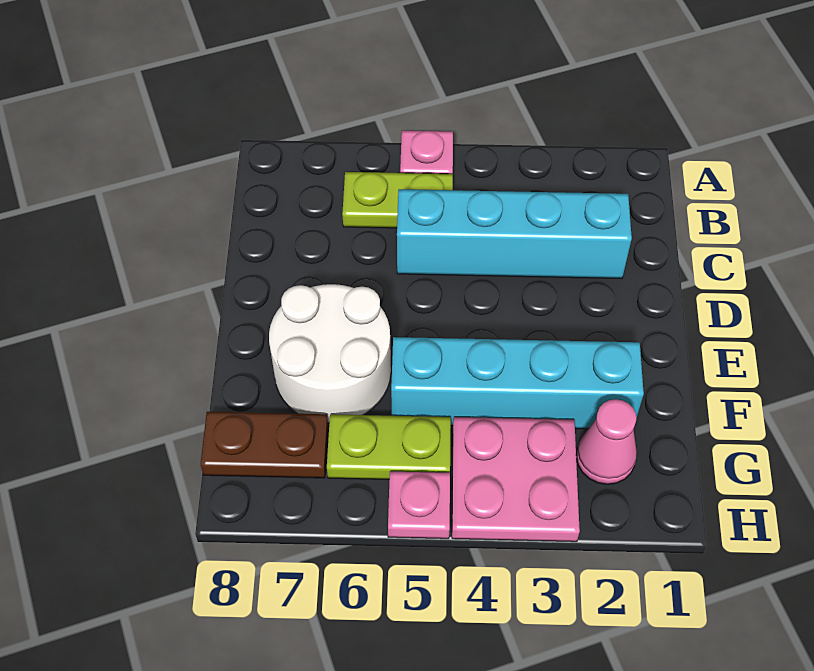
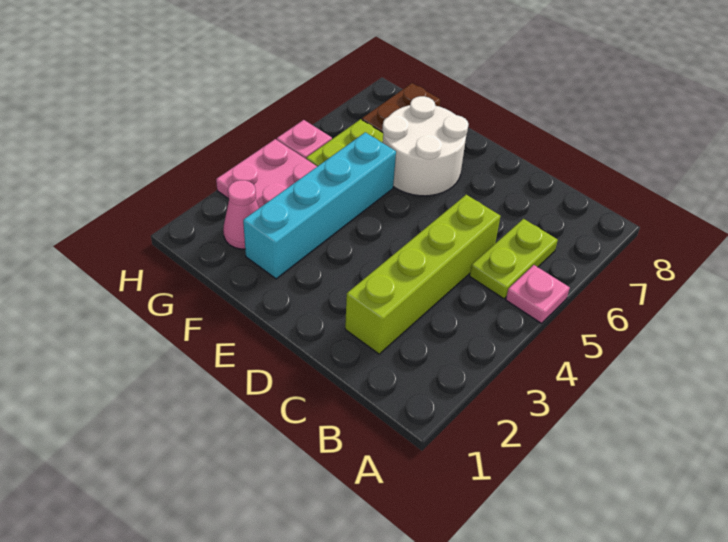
cyan 1x4 brick [397,189,632,279] -> lime 1x4 brick [345,195,500,354]

